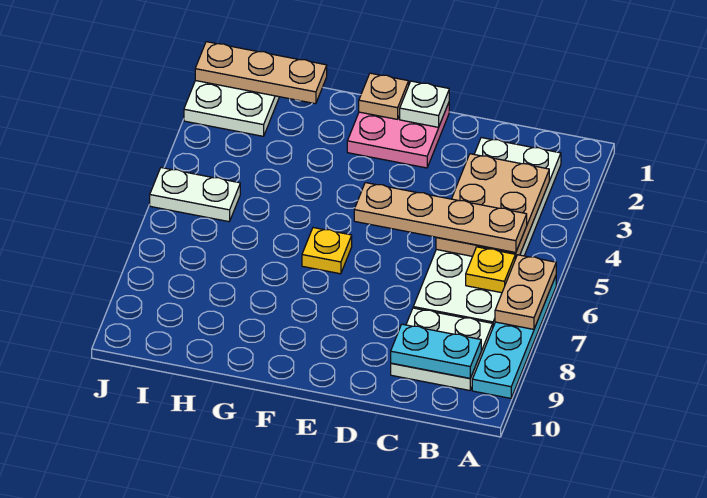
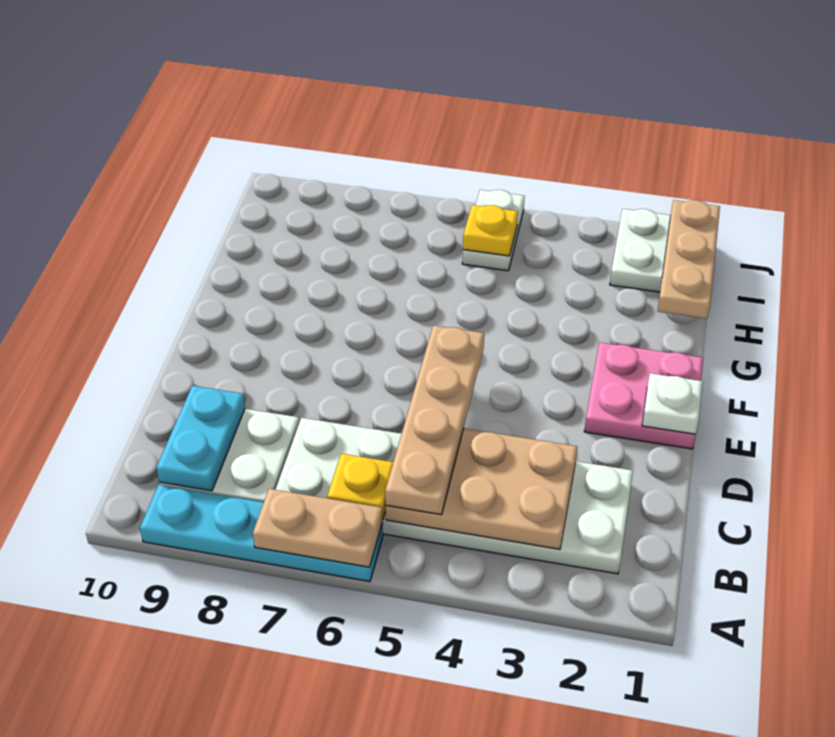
tan 1x1 plate [359,73,409,119] -> none
yellow 1x1 plate [302,228,352,274] -> yellow 1x1 plate moved to [463,205,518,256]

